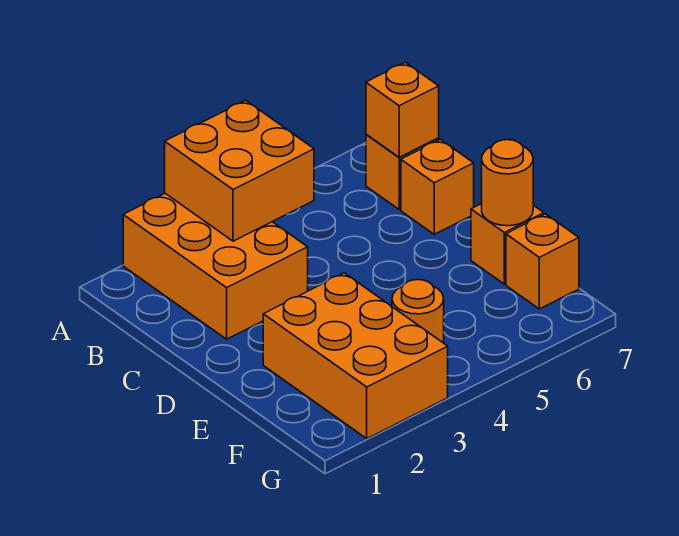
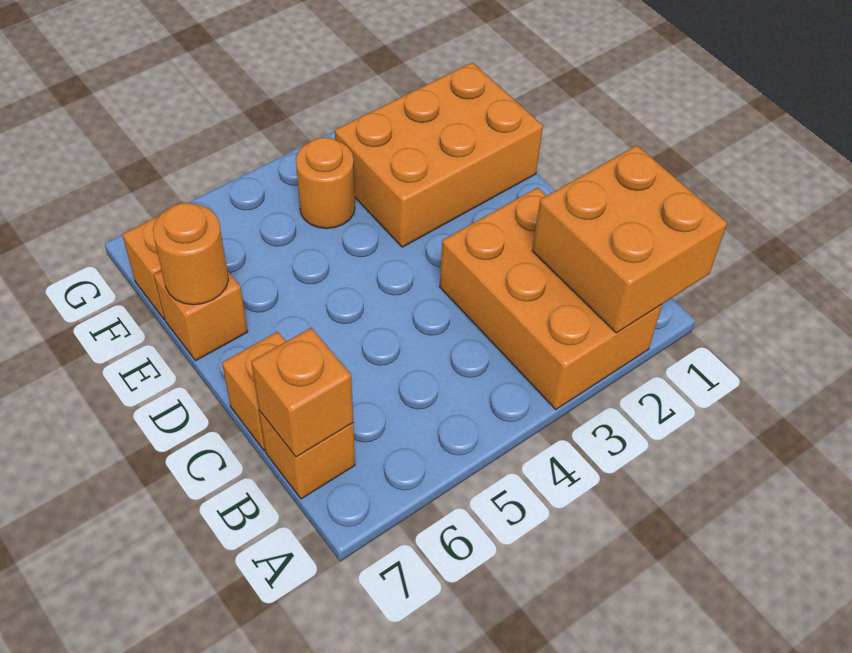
orange 2x2 brick [165,100,314,241] -> orange 2x2 brick moved to [532,145,727,333]
orange 2x3 brick [263,273,448,438] -> orange 2x3 brick turned to [335,62,543,247]

